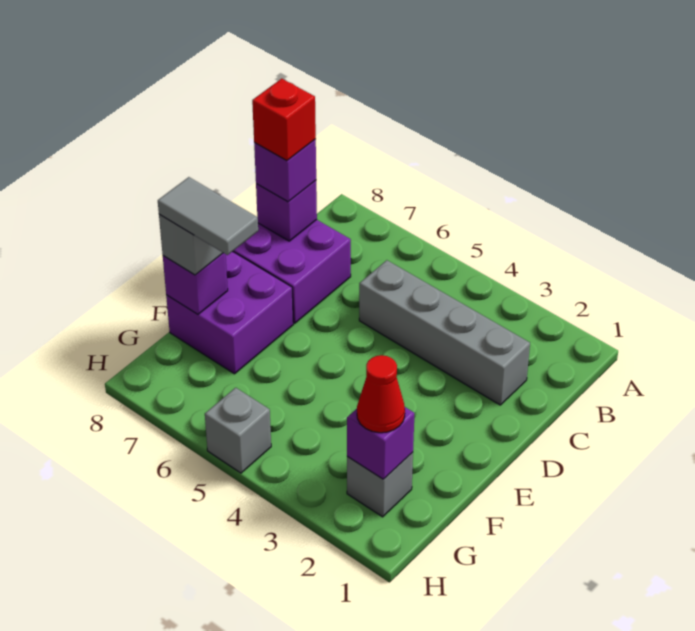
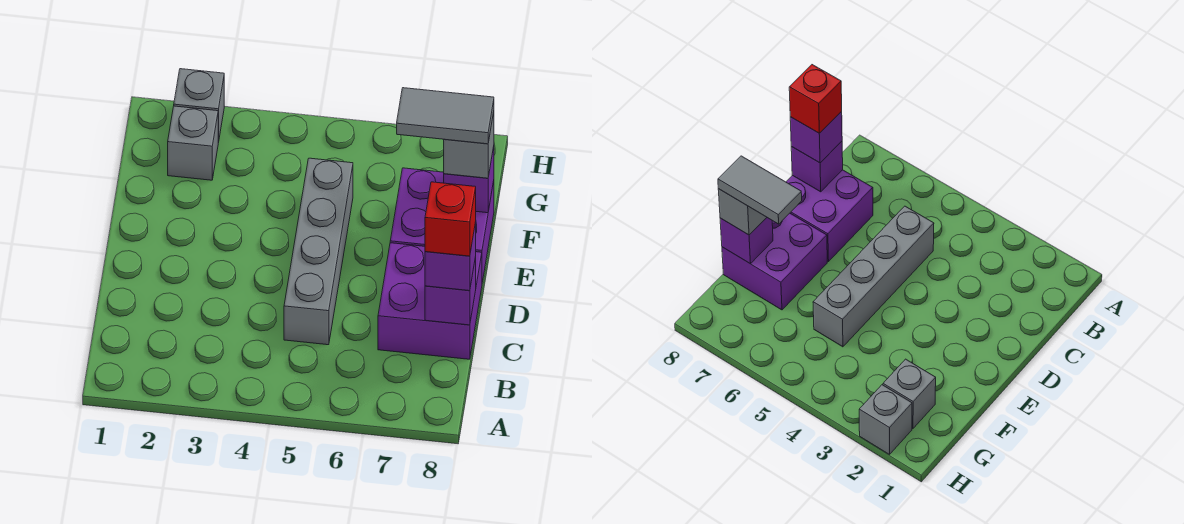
grey 1x4 brick [359,260,530,405] -> grey 1x4 brick turned to [284,158,353,345]
purple 1x1 brick [347,407,414,479] -> none
red 1x1 cone [357,355,405,433] -> none
grey 1x1 brick [205,388,271,473] -> grey 1x1 brick moved to [174,69,224,143]

